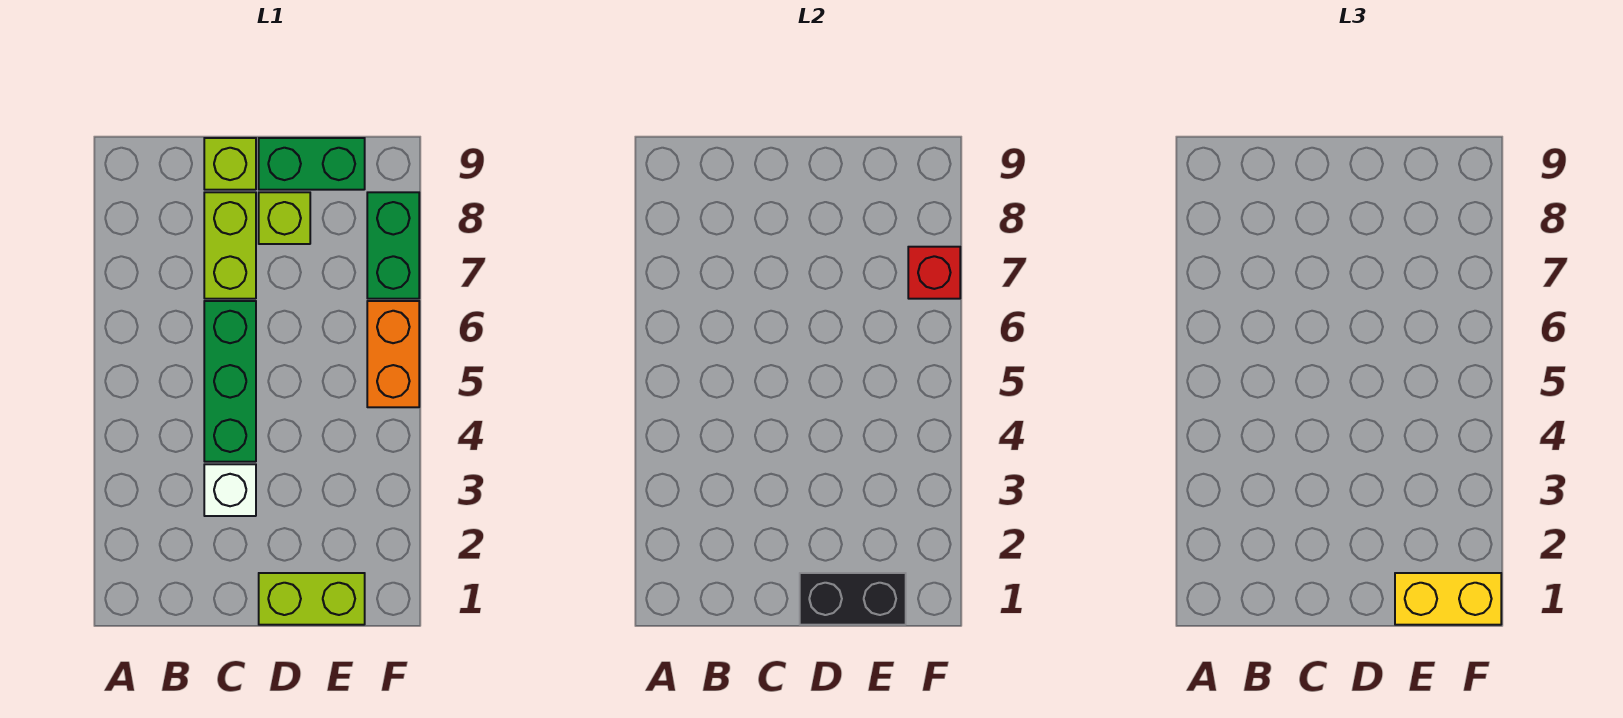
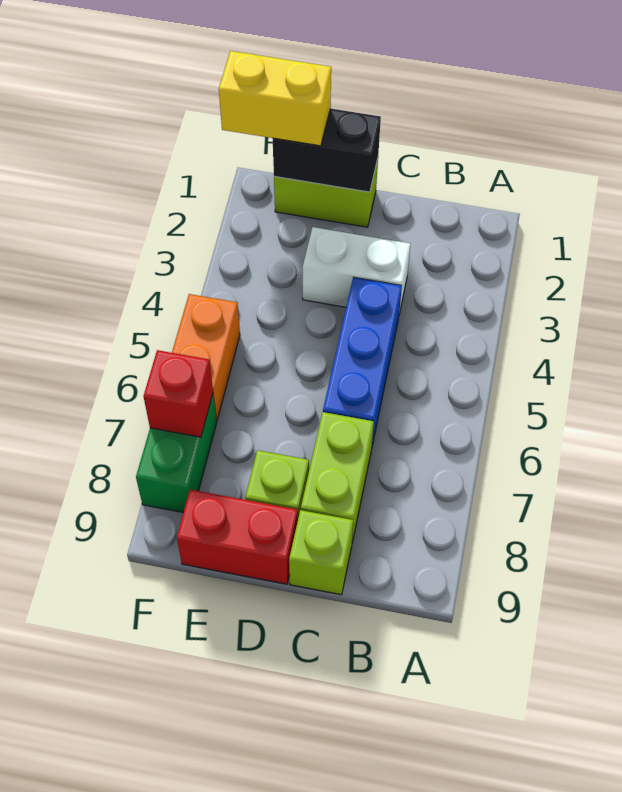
white 1x1 brick [204,464,256,516] -> white 1x2 brick [303,227,411,314]
green 1x3 brick [204,301,256,462] -> blue 1x3 brick [323,277,402,445]
green 1x2 brick [259,138,365,190] -> red 1x2 brick [177,490,298,584]

